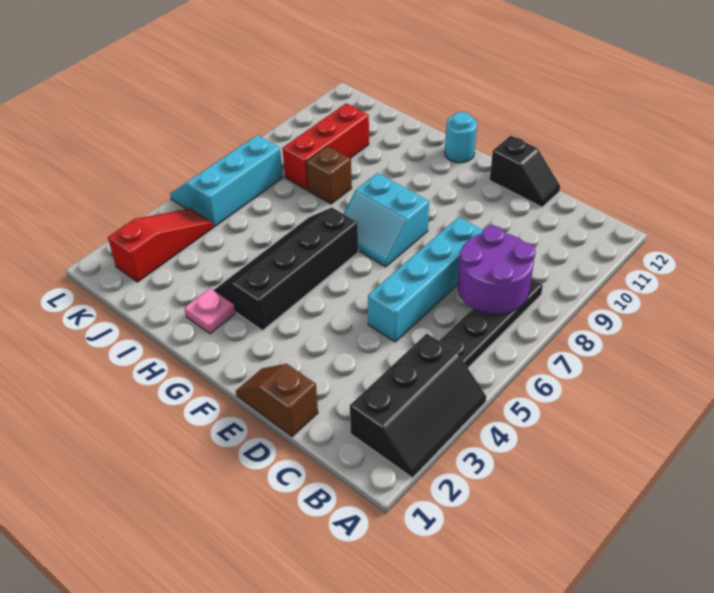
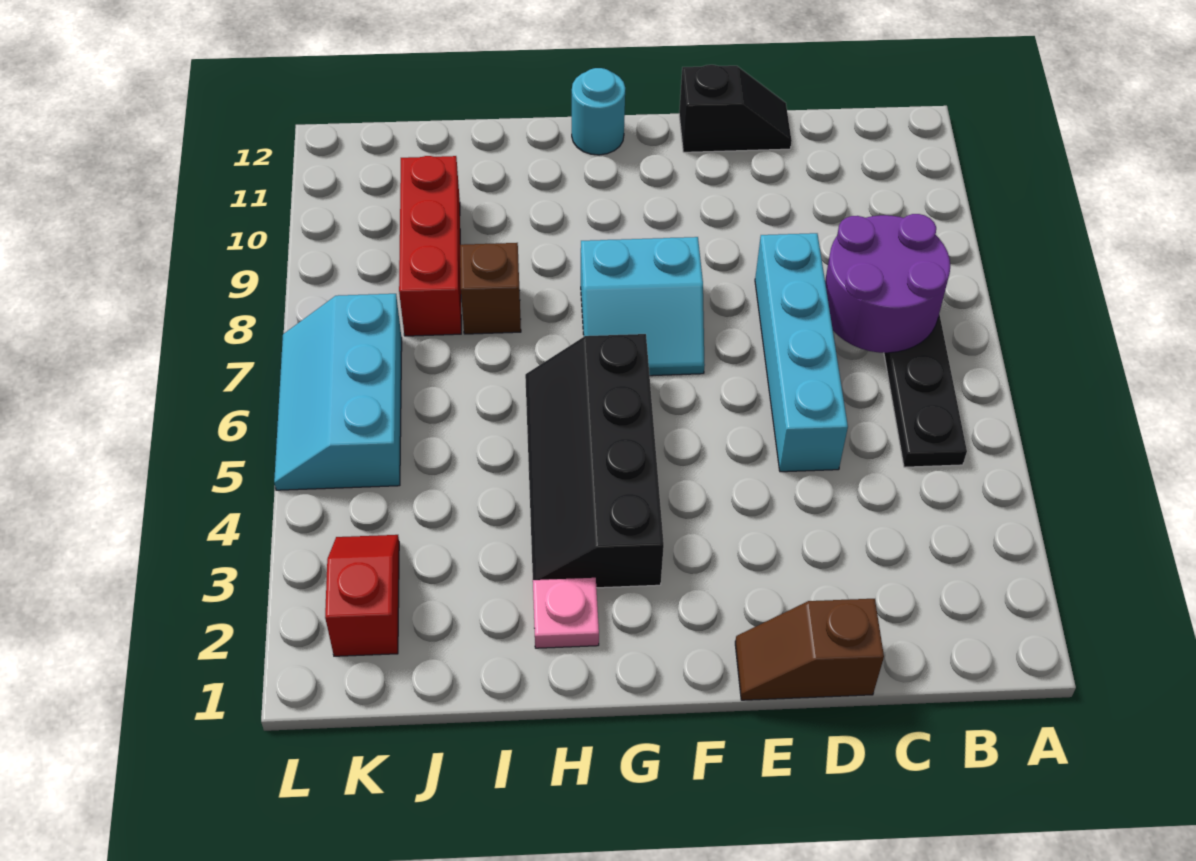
black 2x3 slope [350,334,486,478] -> none
red 1x3 slope [108,209,213,282] -> red 1x2 slope [325,535,399,656]

